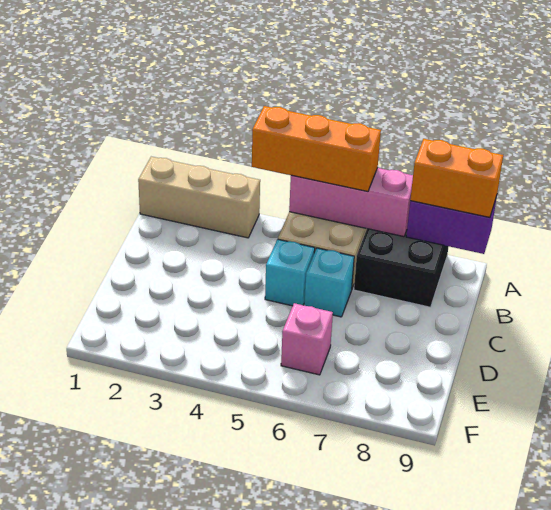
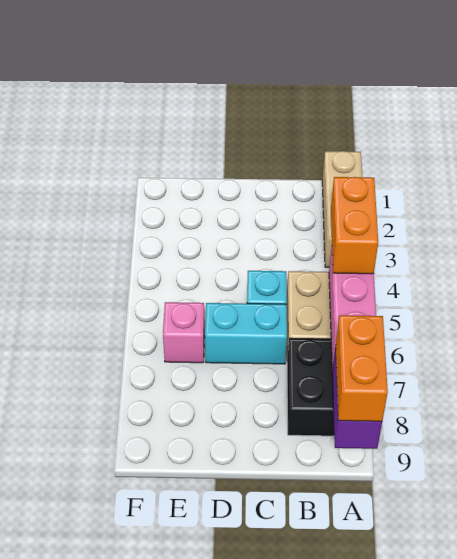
orange 1x3 brick [252,106,381,191] -> orange 1x2 brick [331,177,378,274]
cyan 1x1 brick [304,248,354,317] -> cyan 1x2 brick [205,303,287,364]

